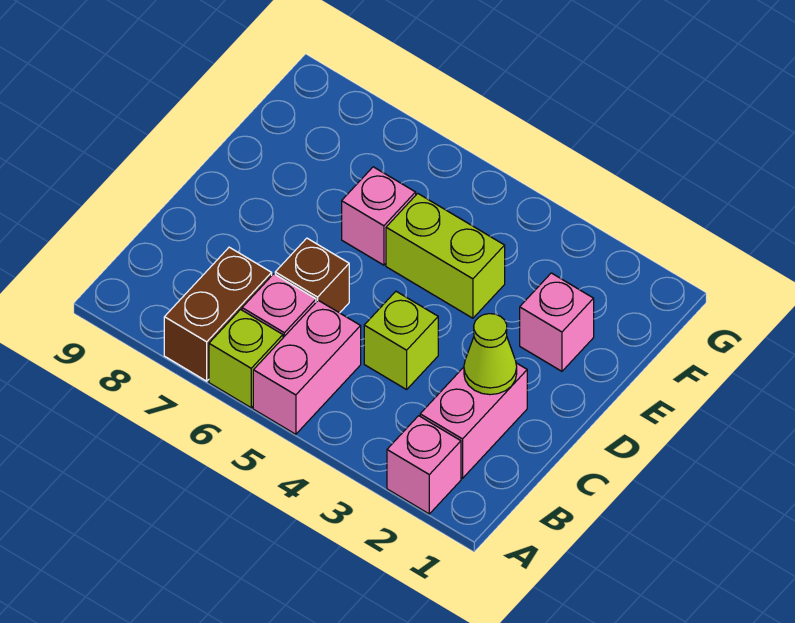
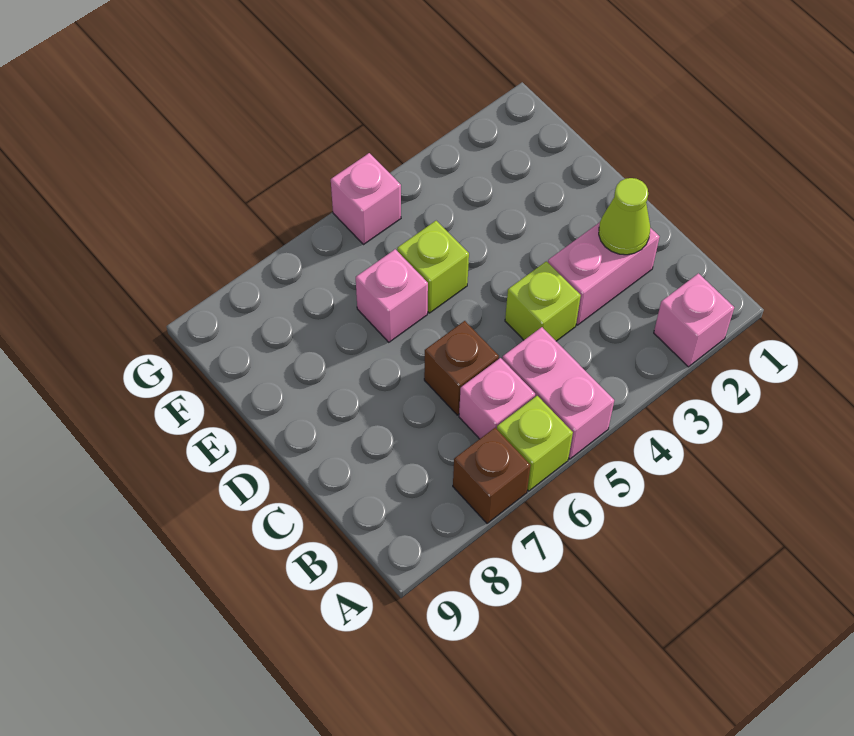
brown 1x2 brick [164,247,272,381] -> brown 1x1 brick [453,428,531,523]
pink 1x2 brick [420,363,527,478] -> pink 1x2 brick turned to [548,222,659,325]
pink 1x1 brick [520,273,594,371] -> pink 1x1 brick moved to [331,153,401,245]
lime 1x2 brick [386,193,505,318] -> lime 1x1 brick [397,221,469,313]

